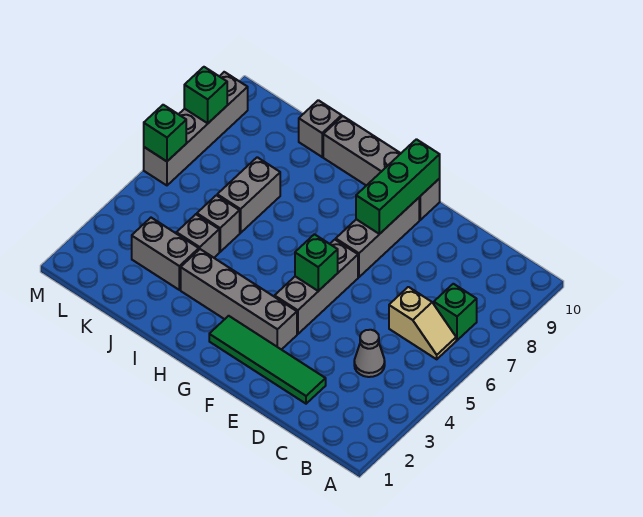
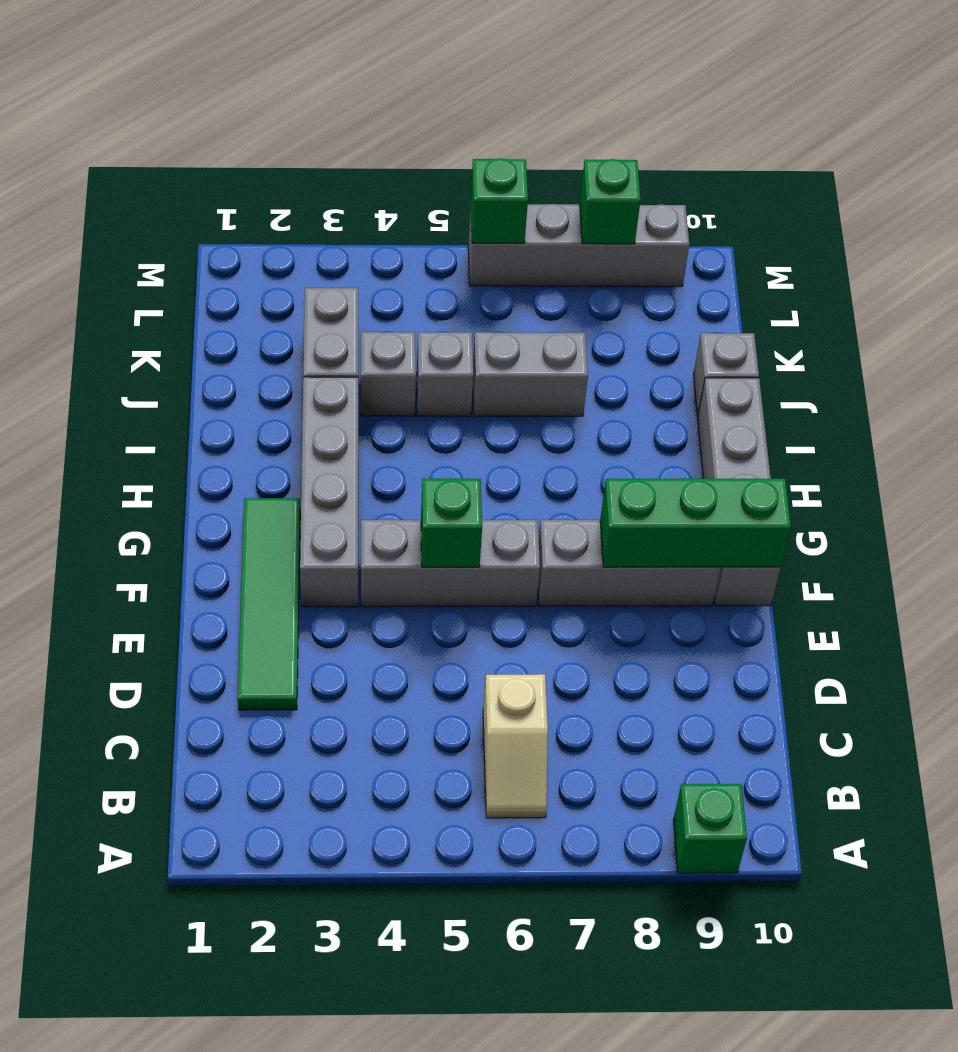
green 1x1 brick [434,284,477,340] -> green 1x1 brick moved to [673,784,747,873]
grey 1x1 cone [354,330,385,377] -> none

